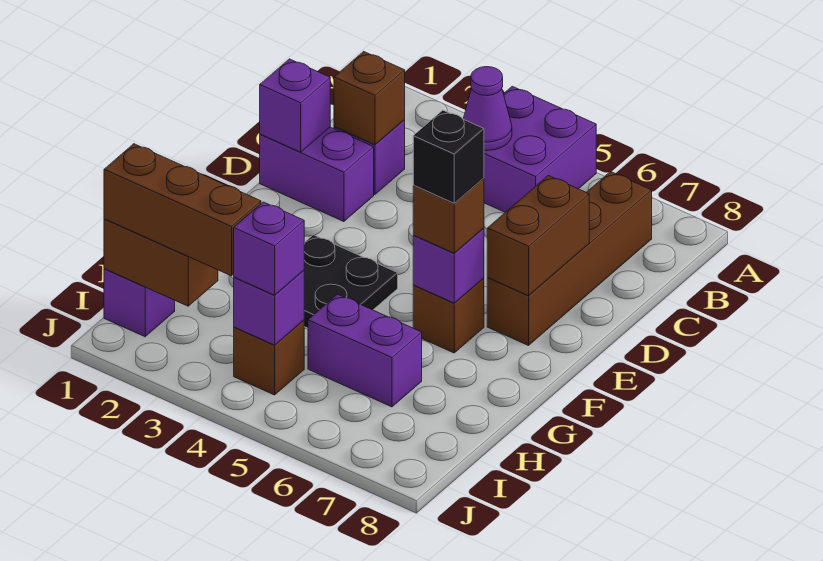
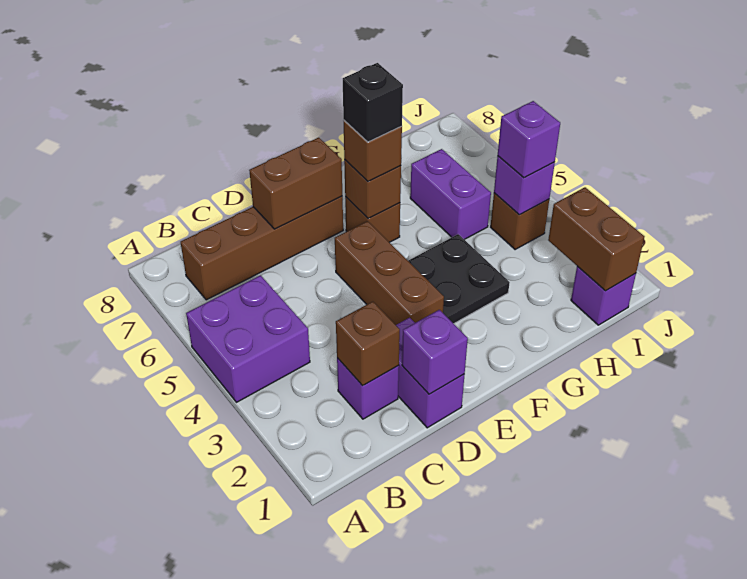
purple 1x1 cone [463,67,512,150] -> none
purple 1x1 brick [413,228,484,303] -> brown 1x1 brick [344,160,401,219]
brown 1x3 brick [104,144,261,276] -> brown 1x3 brick moved to [335,221,444,325]

